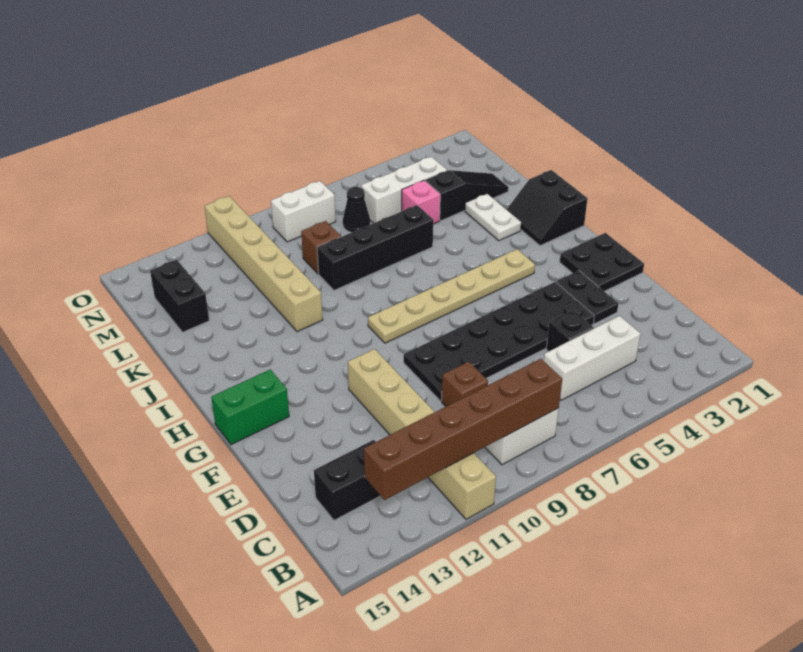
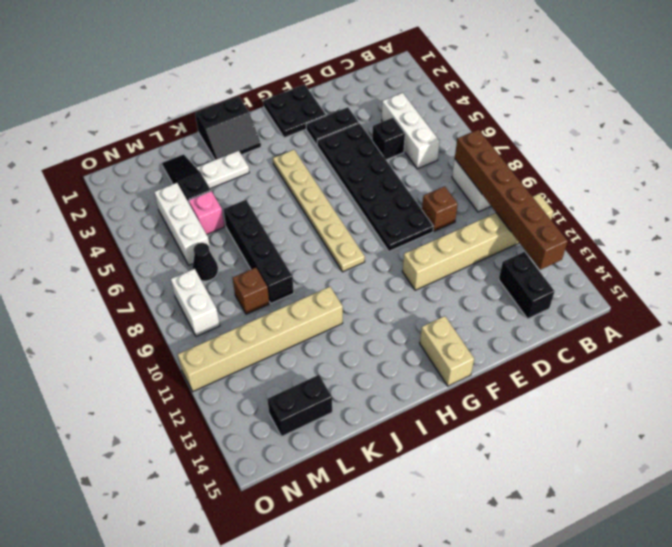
green 1x2 brick [211,370,289,445] -> tan 1x2 brick [420,316,474,386]

